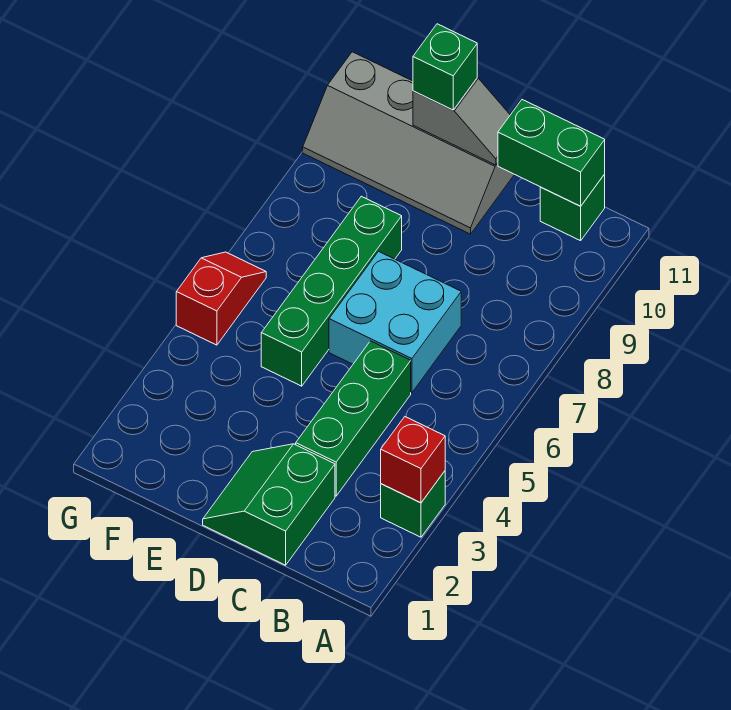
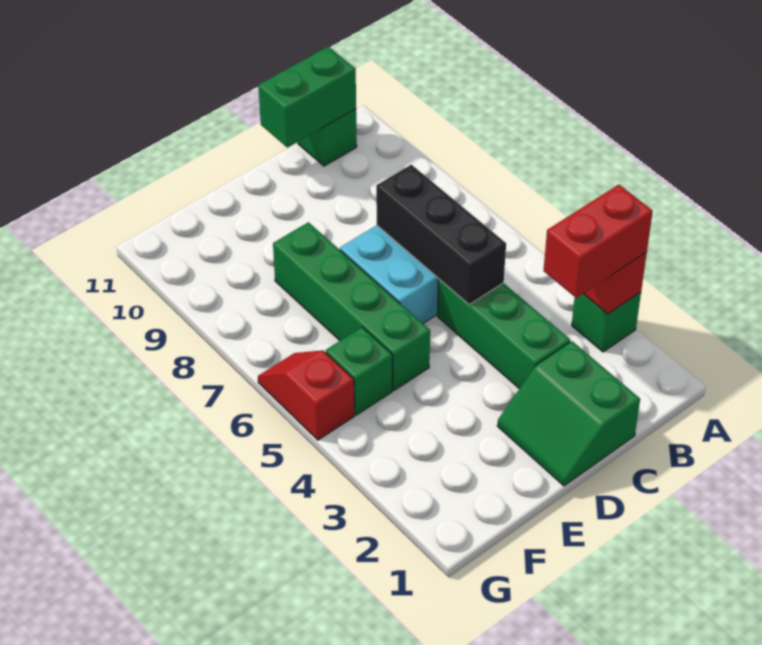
none -> red 1x2 brick [543,185,653,298]
none -> black 1x3 brick [376,165,506,305]
grey 2x4 slope [303,52,514,234] -> none
grey 1x2 slope [413,78,510,165] -> none
green 1x1 brick [413,24,477,110] -> green 1x1 brick moved to [326,327,393,415]

